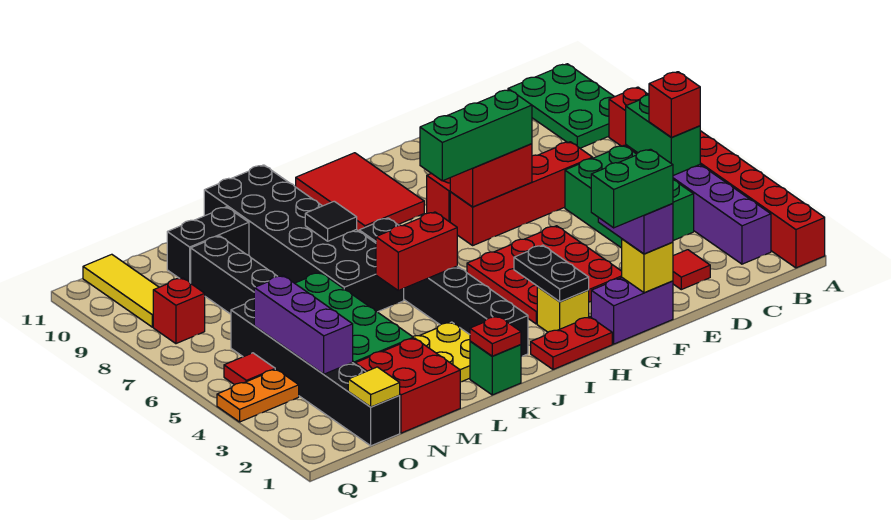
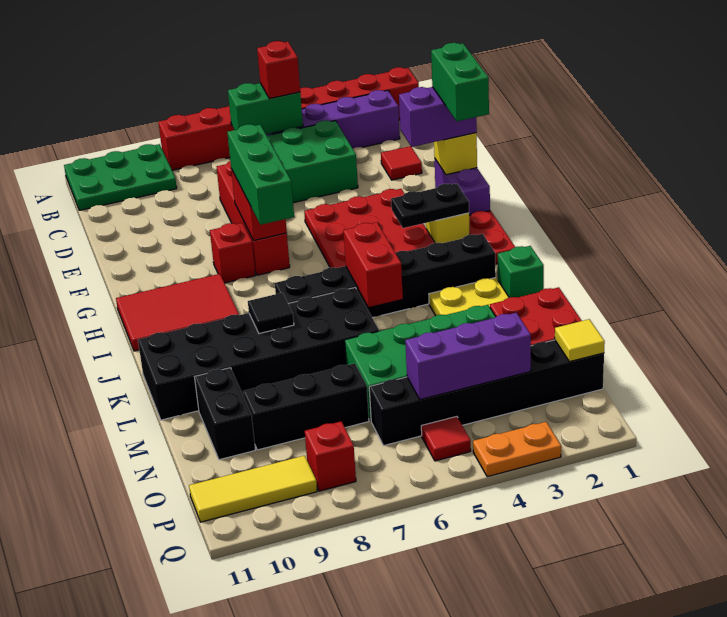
red 1x1 plate [470,316,521,356] -> none
orange 1x2 plate [217,369,299,422] -> orange 1x2 plate turned to [473,422,561,477]

